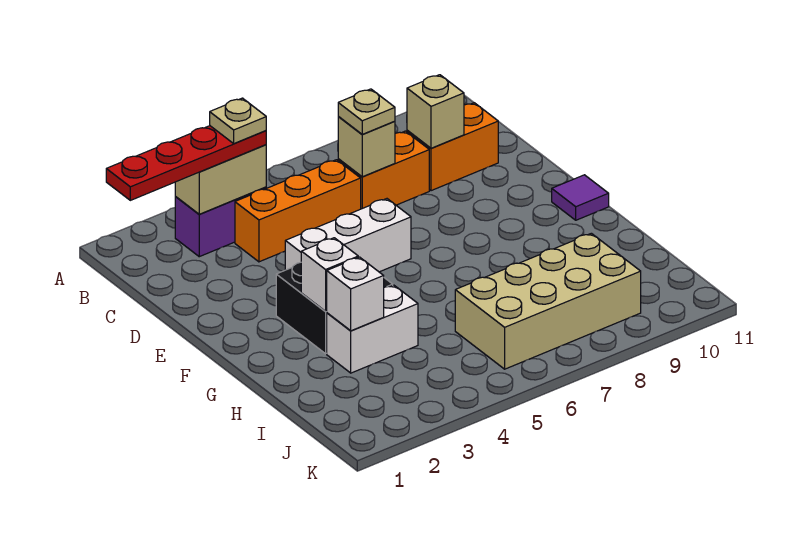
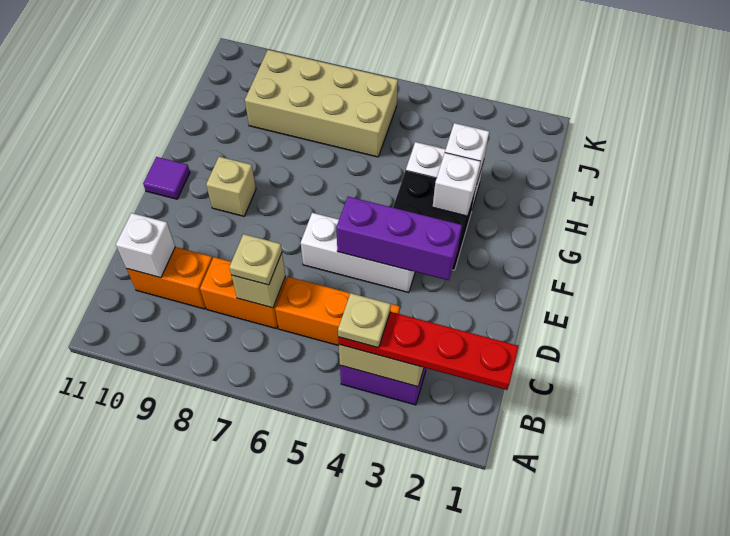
tan 1x1 brick [407,75,464,148] -> tan 1x1 brick moved to [206,157,256,216]
none -> white 1x1 brick [116,213,175,278]
none -> purple 1x3 brick [336,197,462,280]

